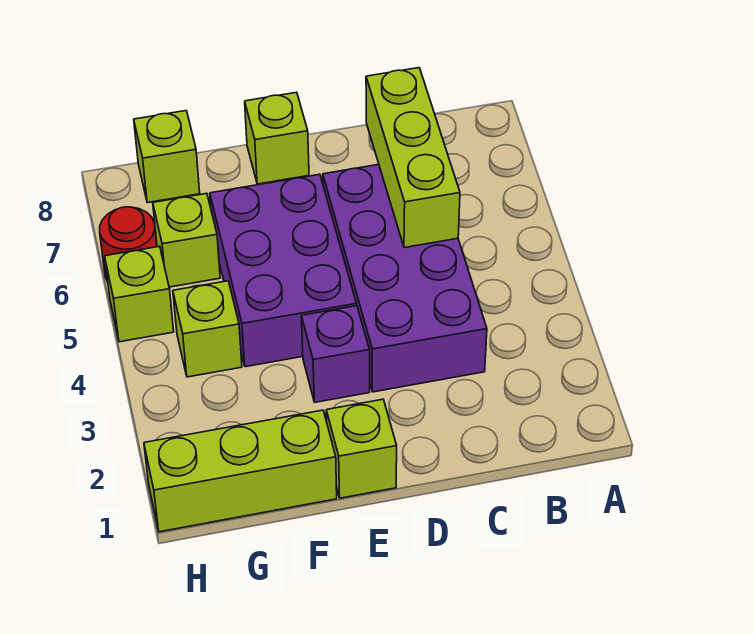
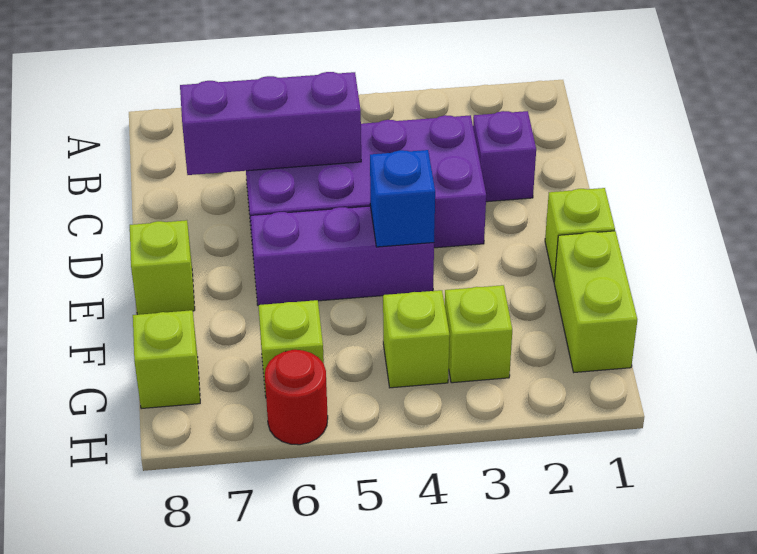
lime 1x3 brick [366,68,460,248] -> purple 1x3 brick [180,72,361,175]
purple 1x1 brick [301,306,370,402] -> purple 1x1 brick moved to [473,111,536,202]
purple 2x3 brick [210,174,357,367] -> purple 1x3 brick [250,206,434,305]
none -> blue 1x1 brick [370,150,435,247]
lime 1x3 brick [144,410,337,532] -> lime 1x2 brick [554,231,637,372]
lime 1x1 brick [105,246,174,342] -> lime 1x1 brick moved to [445,285,512,383]

